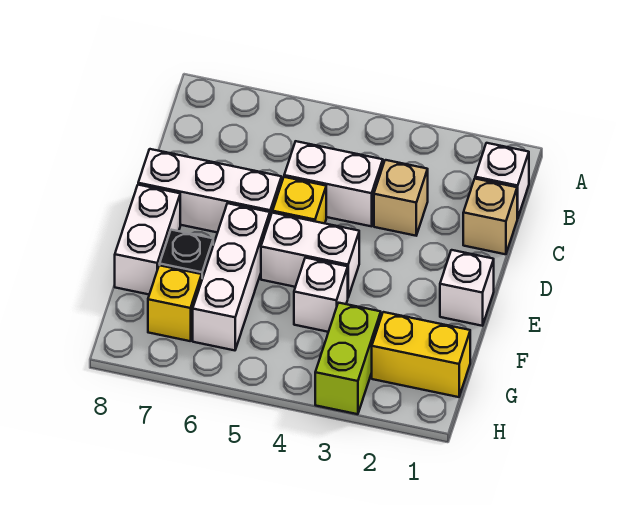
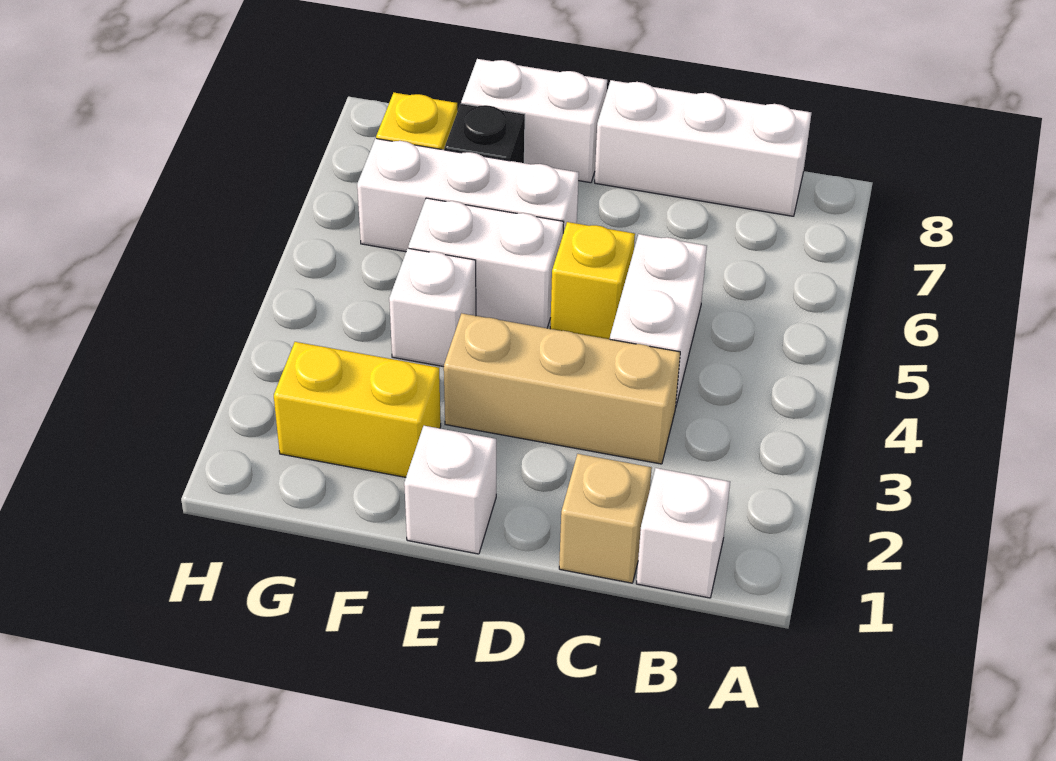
tan 1x1 brick [374,160,428,236] -> tan 1x3 brick [444,313,680,464]
white 1x3 brick [138,149,282,233] -> white 1x3 brick turned to [595,80,811,216]
white 1x2 brick [261,213,359,297] -> white 1x2 brick turned to [408,198,564,328]
yellow 1x2 brick [372,312,470,397] -> yellow 1x2 brick turned to [274,342,441,477]
lime 1x2 brick [315,303,381,414] -> none

